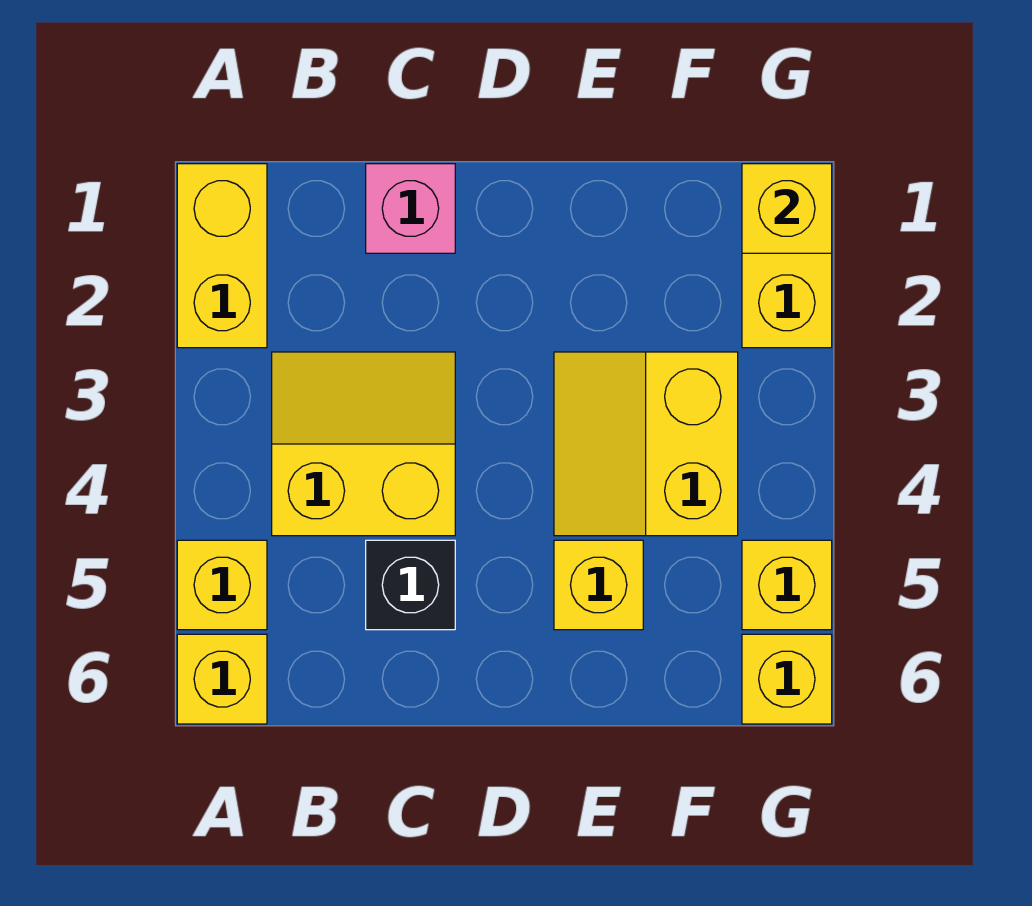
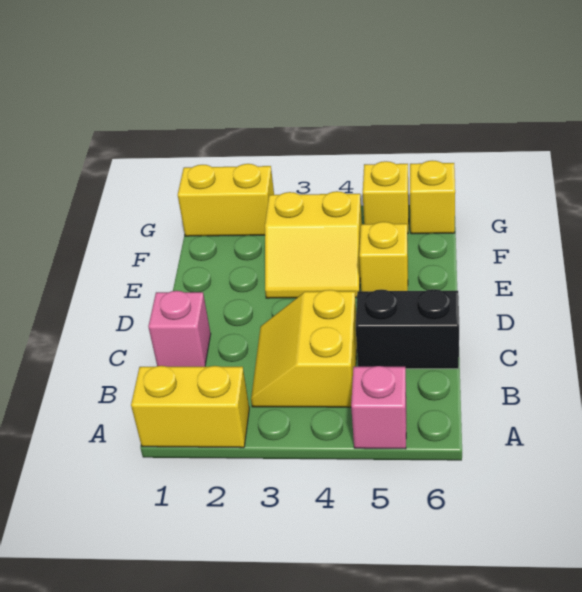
yellow 1x1 brick [177,540,267,630] -> pink 1x1 brick [351,366,406,449]
yellow 1x1 brick [177,634,267,724] -> none
black 1x1 brick [366,540,455,630] -> black 1x2 brick [356,289,459,369]
yellow 1x1 brick [742,164,832,253] -> none

